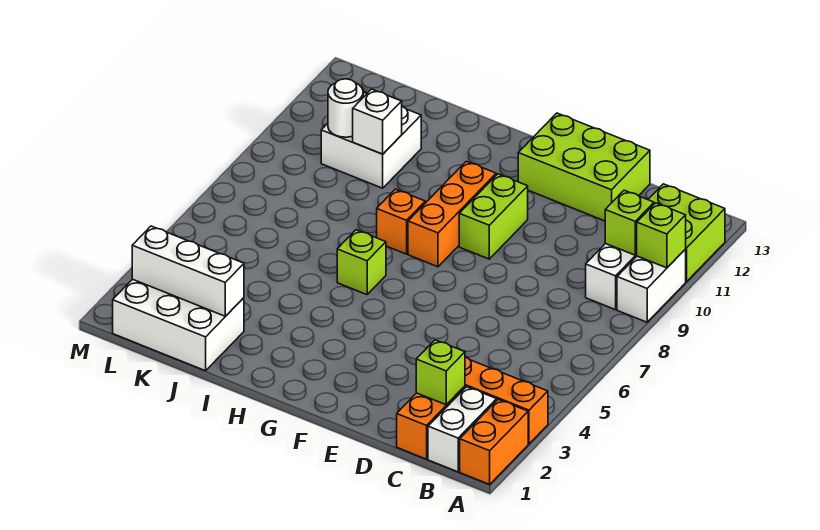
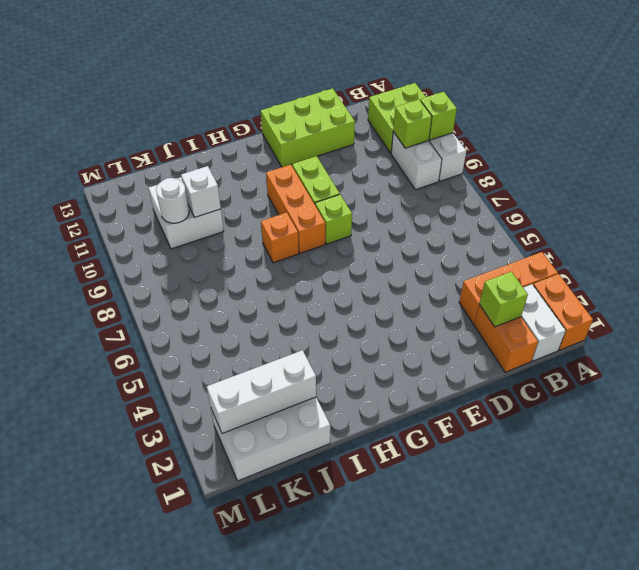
lime 1x1 brick [337,230,386,295] -> lime 1x1 brick moved to [315,195,352,244]

